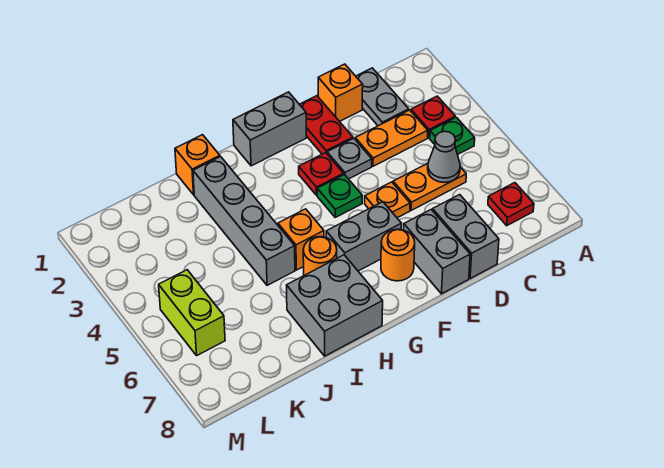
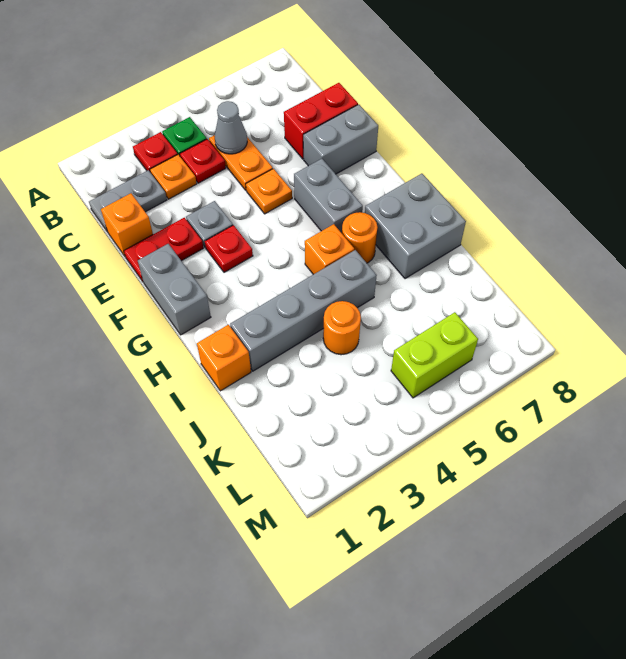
red 1x1 plate [488,183,534,226] -> red 1x1 plate moved to [180,139,226,183]
orange 1x2 plate [355,110,428,166] -> orange 1x1 plate [150,155,197,199]
grey 1x2 brick [433,195,499,279] -> red 1x2 brick [284,83,358,159]
green 1x1 plate [317,175,362,217] -> none
orange 1x1 round brick [381,229,415,281] -> orange 1x1 round brick moved to [323,301,361,355]

